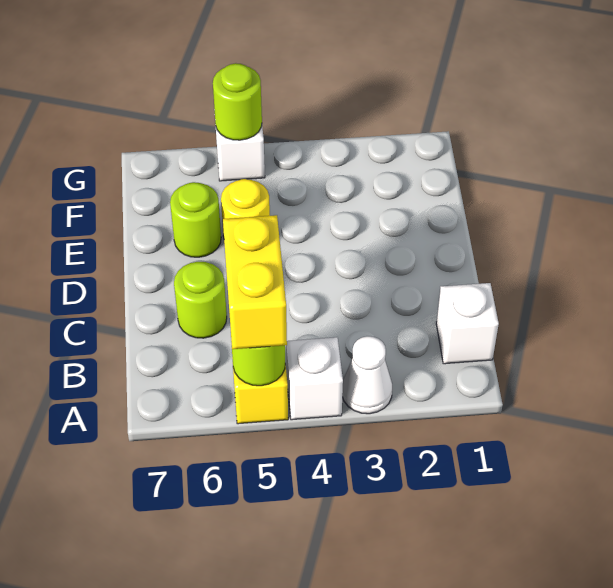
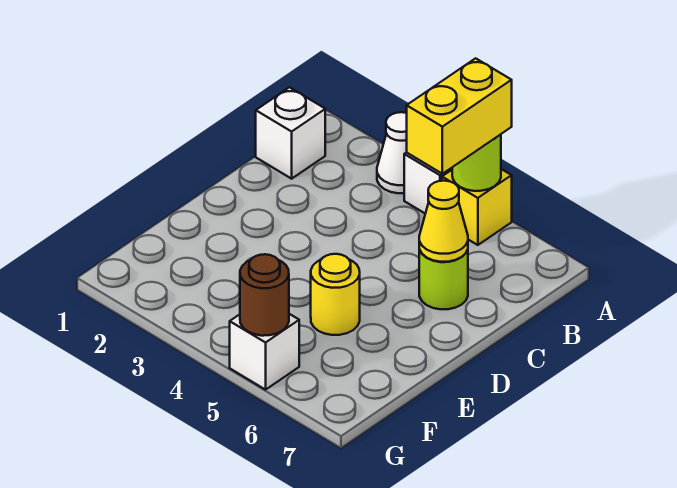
none -> yellow 1x1 cone [419,181,468,262]
lime 1x1 round brick [170,182,221,257] -> none
lime 1x1 round brick [213,63,262,140] -> brown 1x1 round brick [240,254,289,336]

